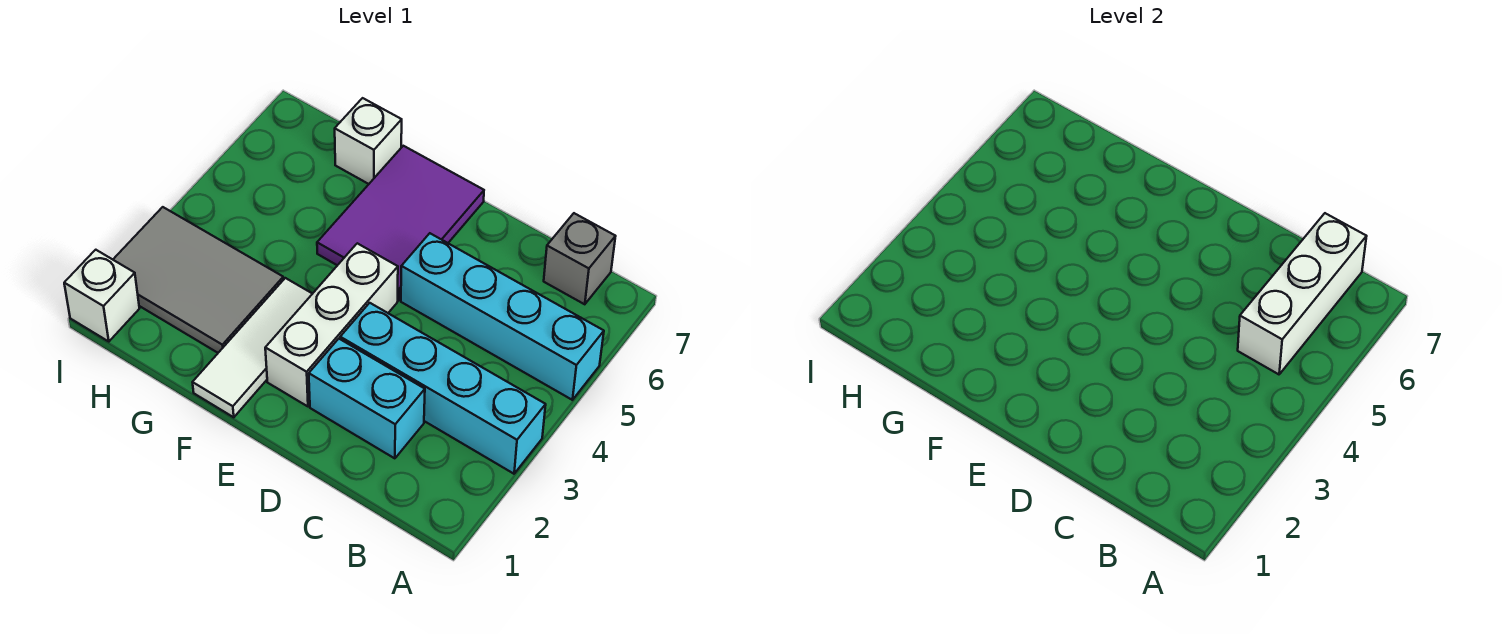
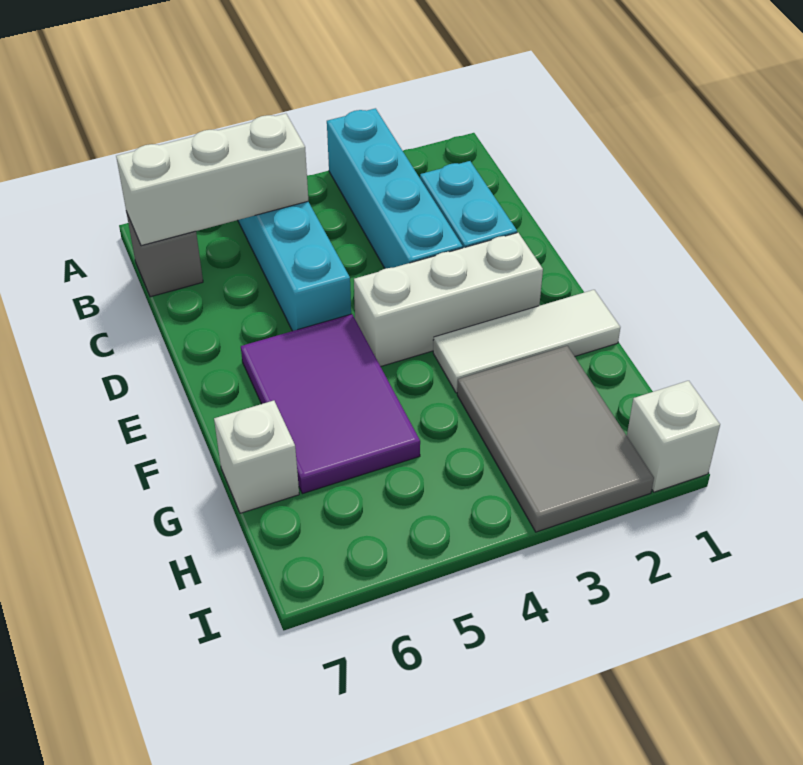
purple 2x3 tile [317,146,484,300] -> purple 2x3 tile turned to [241,314,420,494]

